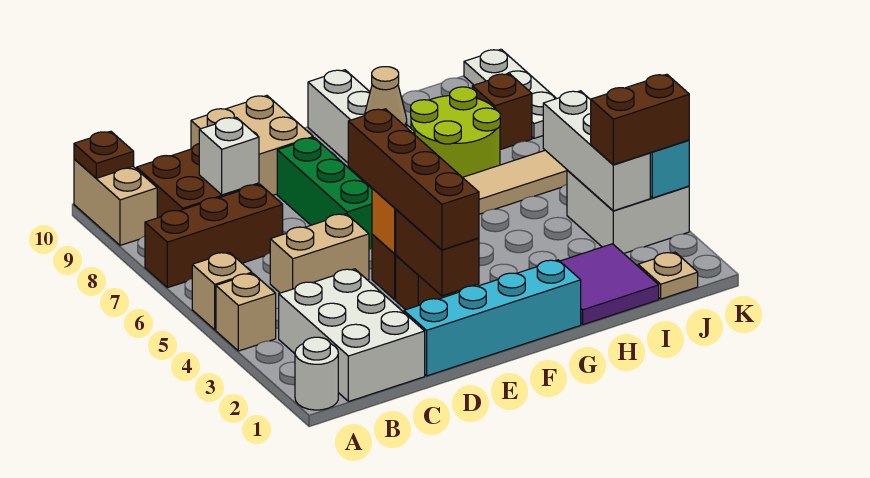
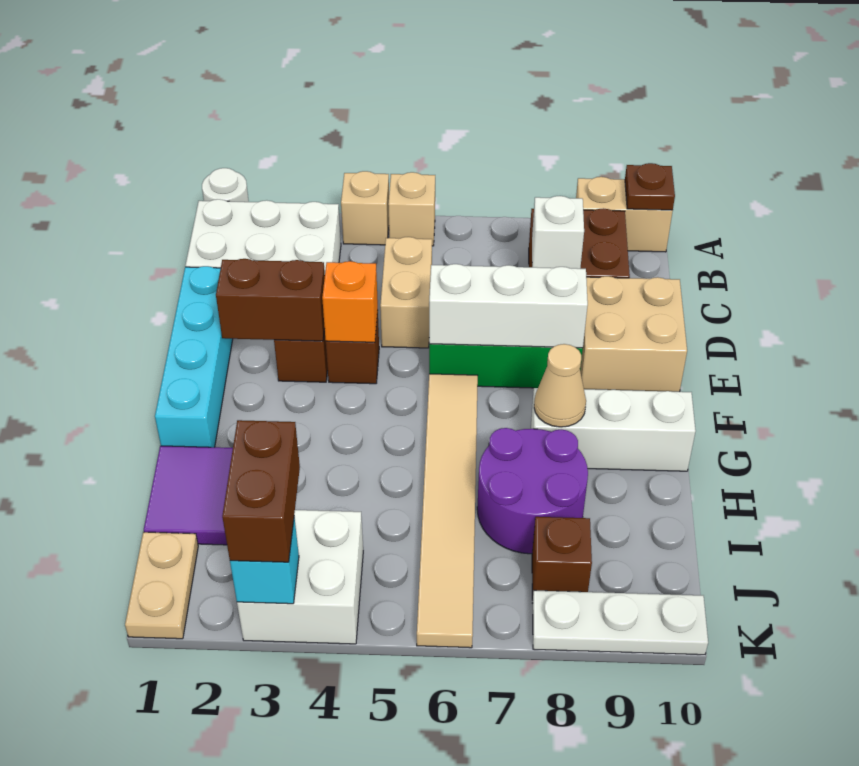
brown 1x3 brick [145,184,283,288] -> none
brown 1x4 brick [348,109,479,250] -> none
lime 2x2 round brick [411,87,500,177] -> purple 2x2 round brick [477,428,588,554]
tan 1x1 plate [638,252,698,299] -> tan 1x2 plate [125,532,198,639]
white 1x3 brick [543,91,650,211] -> white 1x3 brick moved to [429,264,588,348]

